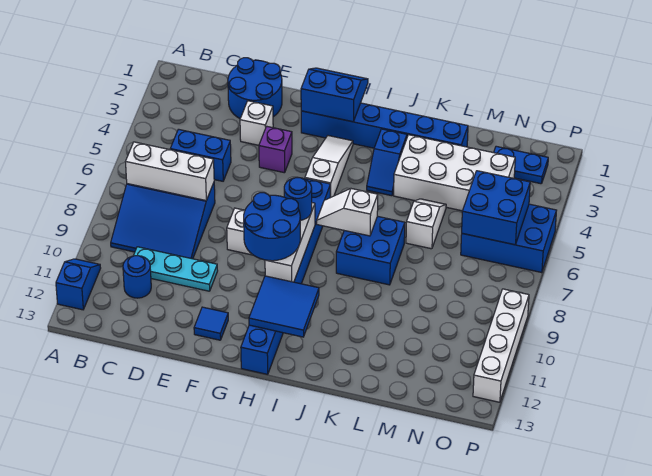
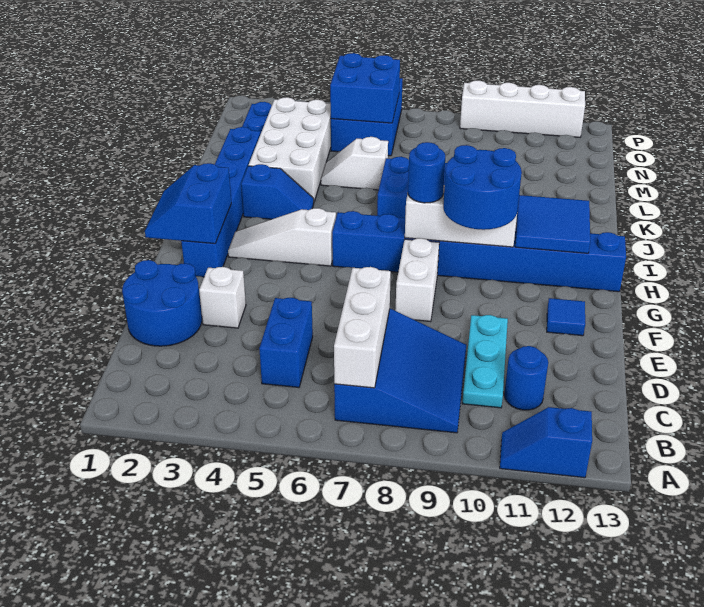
purple 1x1 brick [259,126,292,173] -> none
white 1x2 slope [317,188,378,236] -> none

